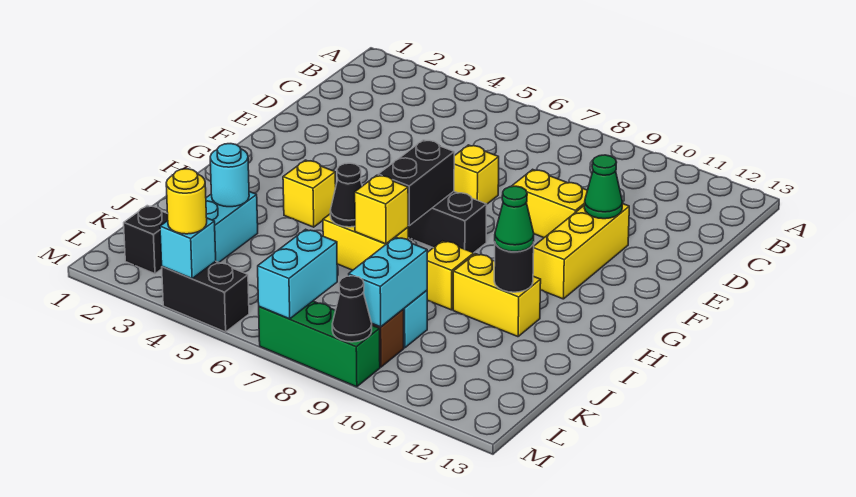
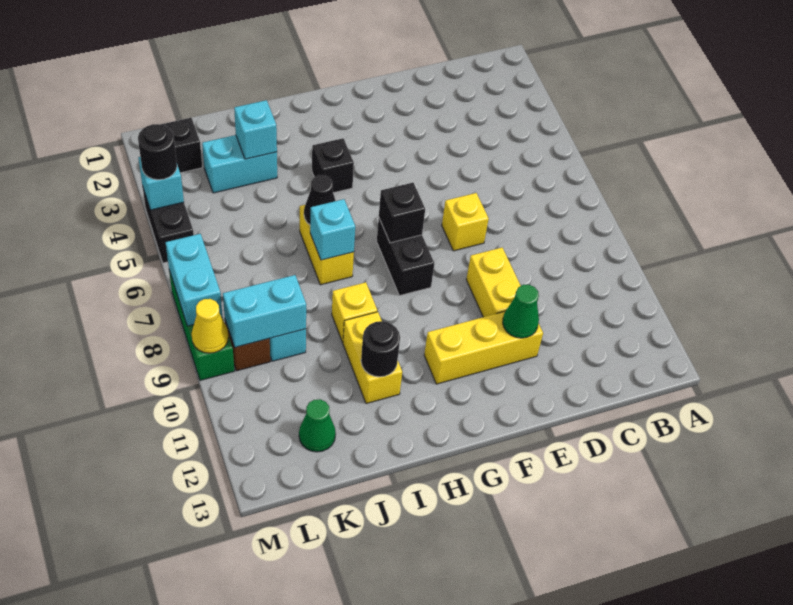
black 1x2 brick [378,140,454,226] -> black 1x1 brick [379,183,425,243]
yellow 1x1 brick [283,160,336,227] -> black 1x1 brick [312,138,354,193]
yellow 1x1 brick [355,175,408,244] -> cyan 1x1 brick [310,199,355,260]
green 1x1 cone [495,186,534,252] -> green 1x1 cone moved to [299,399,336,452]
cyan 1x1 round brick [210,144,249,207] -> cyan 1x1 brick [234,100,277,159]
cyan 1x2 brick [258,229,337,319] -> cyan 1x2 brick turned to [166,234,222,326]
yellow 1x1 round brick [166,169,207,234] -> black 1x1 round brick [138,124,177,180]
black 1x1 cone [332,276,372,342] -> yellow 1x1 cone [192,299,228,353]

